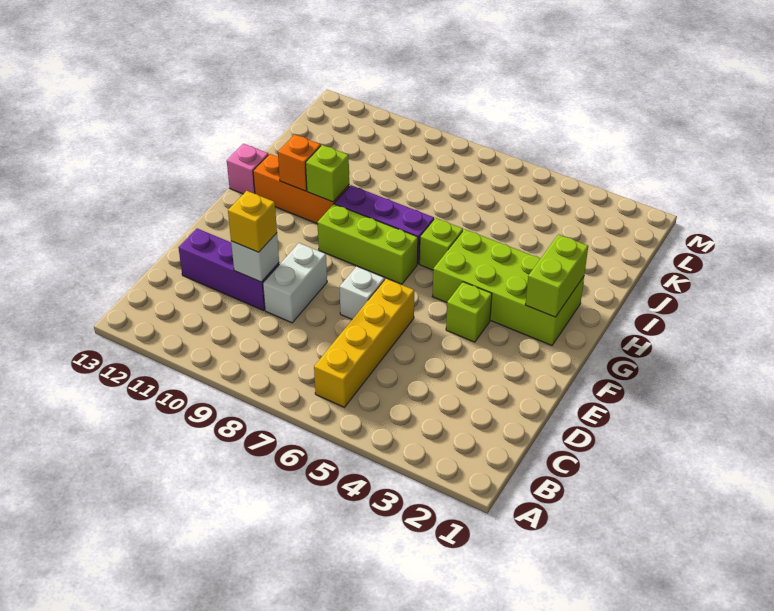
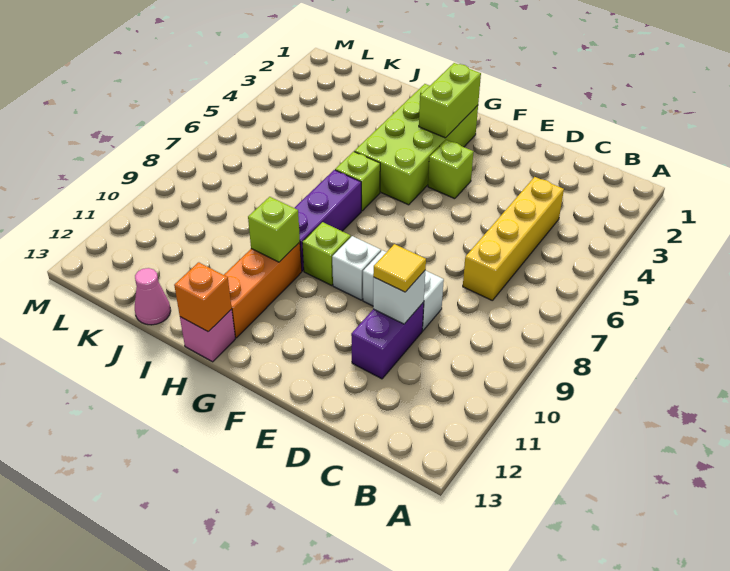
yellow 1x4 brick [314,279,414,407] -> yellow 1x4 brick turned to [463,177,564,301]
purple 1x3 brick [178,229,279,311] -> purple 1x2 brick [351,302,424,379]
yellow 1x1 brick [228,191,277,252] -> yellow 1x1 tile [373,244,426,292]
white 1x1 brick [340,266,385,319] -> white 1x1 brick moved to [332,236,381,300]
lime 1x2 brick [525,234,588,317] -> lime 1x2 brick turned to [419,63,481,138]
lime 1x3 brick [317,204,418,284] -> lime 1x1 brick [302,222,351,285]
orange 1x1 brick [278,134,321,191] -> orange 1x1 brick moved to [174,262,232,332]
none -> pink 1x1 cone [135,268,171,325]

